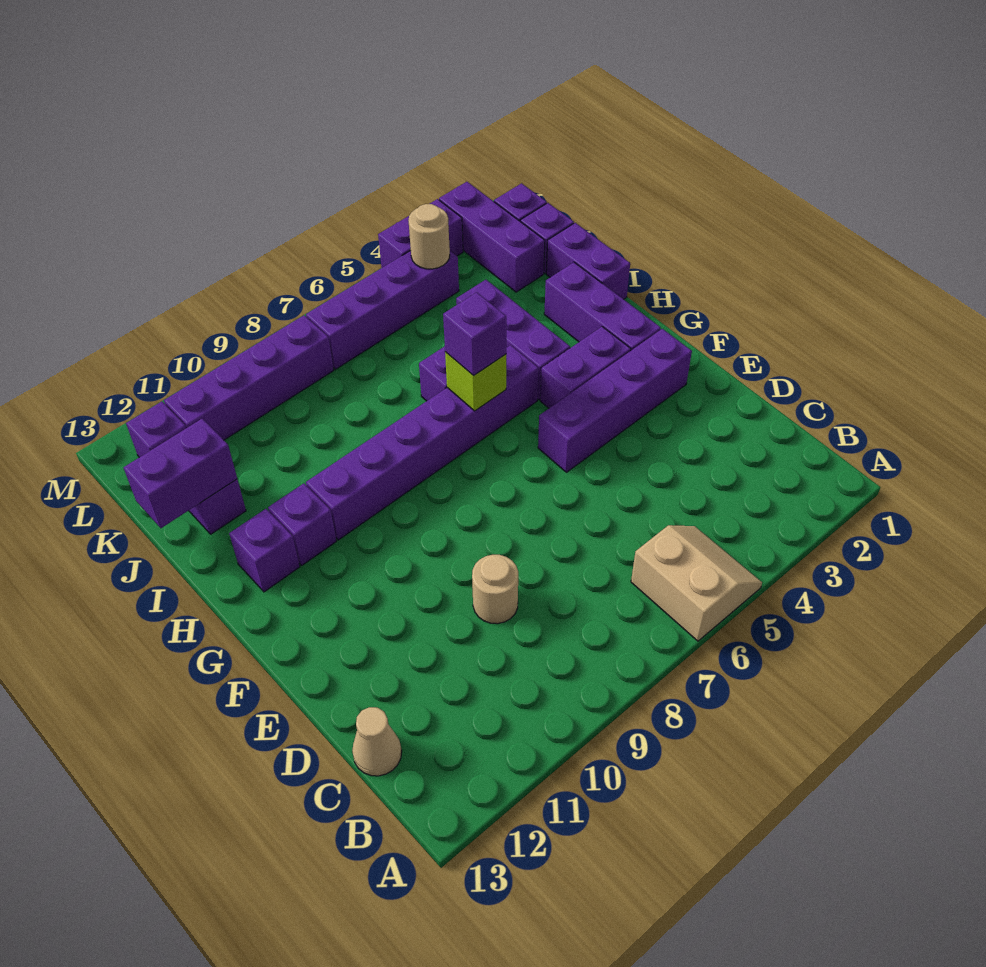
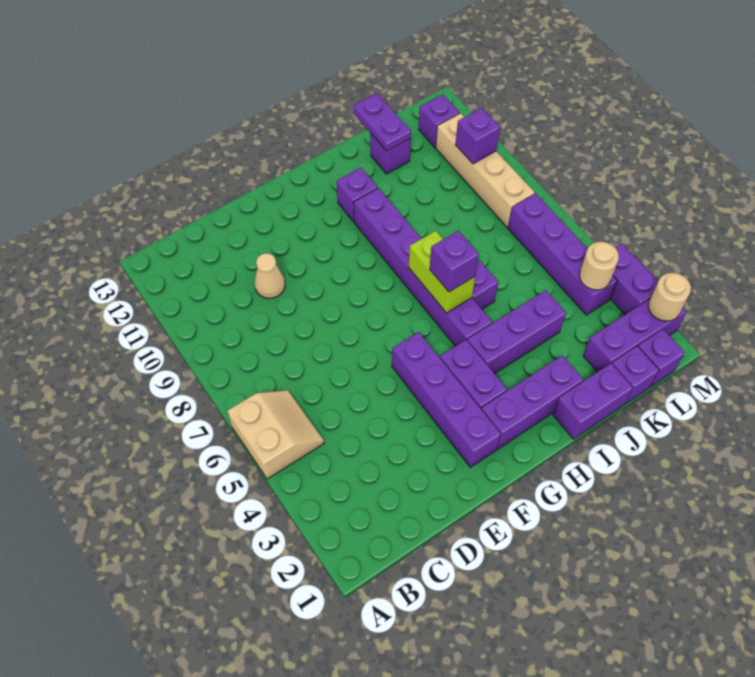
tan 2x2 slope [631,525,762,641] -> tan 2x2 slope turned to [227,390,324,479]
tan 1x1 cone [352,707,402,776] -> tan 1x1 cone moved to [254,253,285,299]
tan 1x1 round brick [472,555,518,624] -> tan 1x1 round brick moved to [648,273,691,321]
lime 1x1 brick [445,352,506,411] -> lime 1x2 brick [409,231,475,313]
purple 1x1 brick [229,509,300,592] -> purple 1x1 brick moved to [455,108,500,164]
purple 1x2 brick [123,419,237,528] -> purple 1x2 plate [353,93,411,151]
purple 1x4 brick [164,315,334,440] -> tan 1x4 brick [436,113,535,227]

